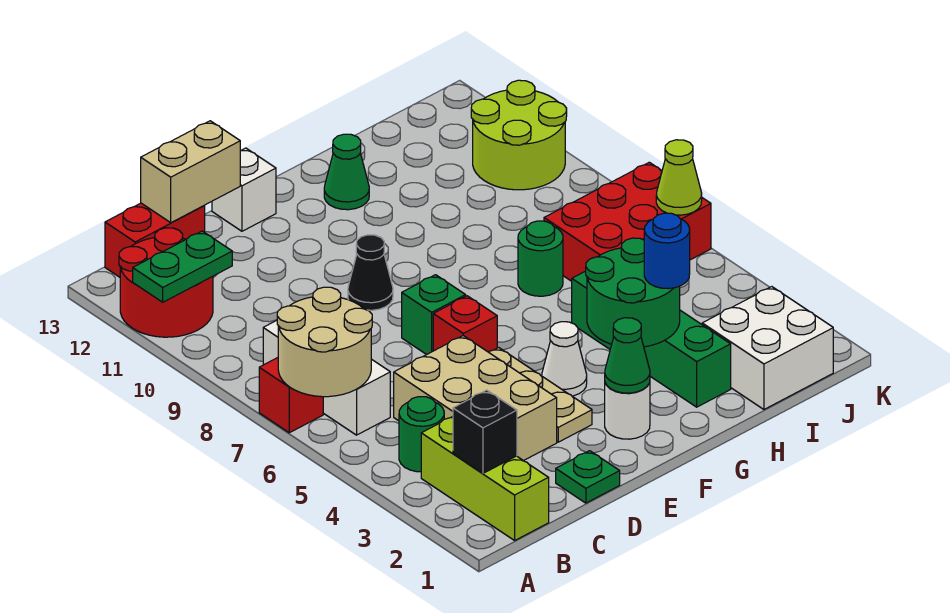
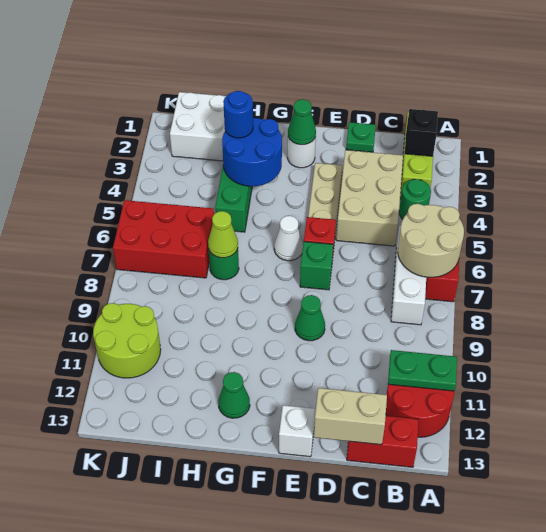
black 1x1 cone [348,235,393,310] -> green 1x1 cone [295,295,325,341]
white 1x1 cone [542,322,587,396] -> white 1x1 cone moved to [274,216,303,261]
green 2x2 round brick [586,238,680,347] -> blue 2x2 round brick [222,118,282,186]
lime 1x1 cone [656,140,702,215] -> lime 1x1 cone moved to [208,211,238,258]

